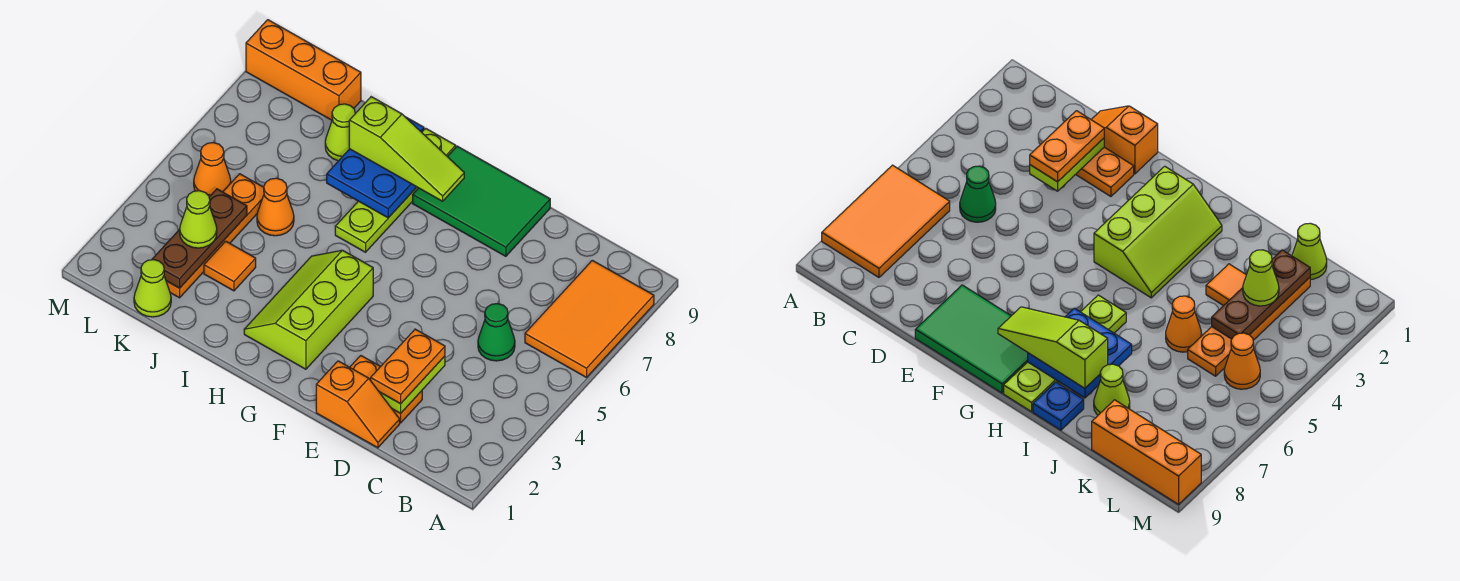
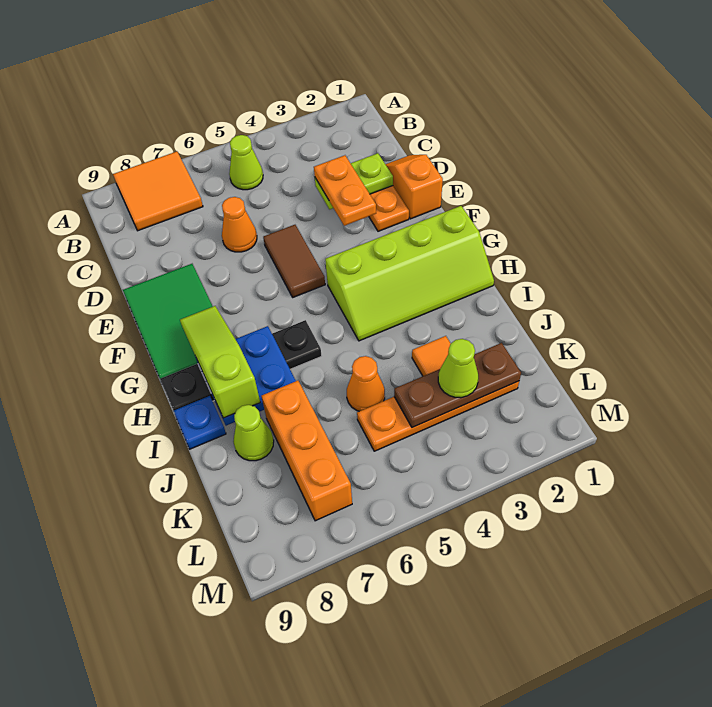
orange 2x3 tile [525,260,654,377] -> orange 2x2 tile [113,152,203,231]
green 1x1 cone [478,304,515,361] -> none
orange 1x2 plate [371,329,445,404] -> orange 1x2 plate turned to [314,155,376,226]
none -> brown 1x2 tile [263,225,325,297]
lime 2x3 slope [244,250,373,369] -> lime 2x4 slope [325,206,494,341]
lime 1x4 plate [335,128,456,252] -> black 1x4 plate [160,320,322,411]
lime 1x1 cone [134,260,171,317] -> lime 1x1 cone moved to [229,135,263,190]
orange 1x3 brick [246,20,361,120] -> orange 1x3 brick moved to [262,381,352,521]
orange 1x1 cone [194,143,231,197] -> orange 1x1 cone moved to [222,197,257,252]

